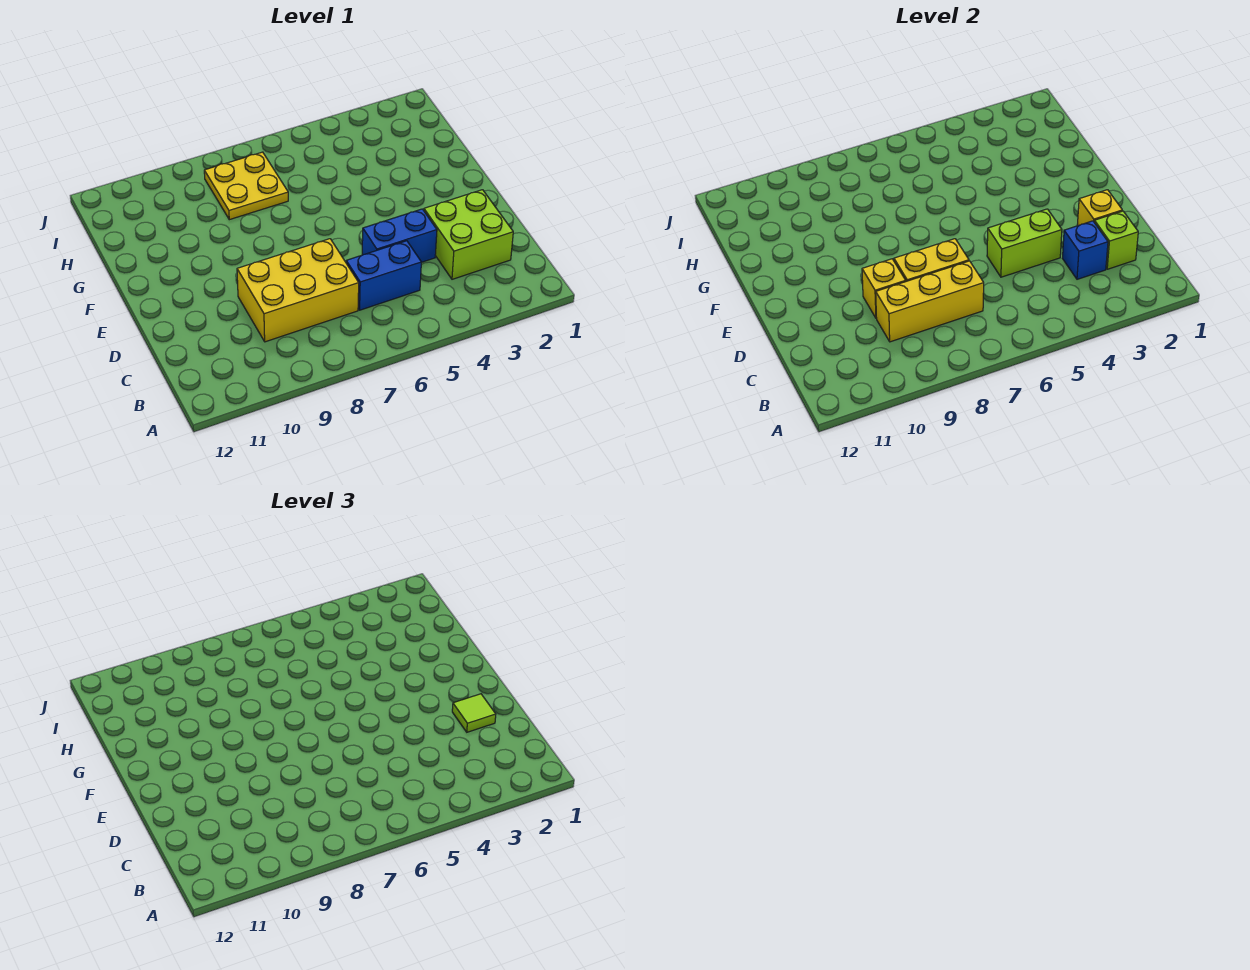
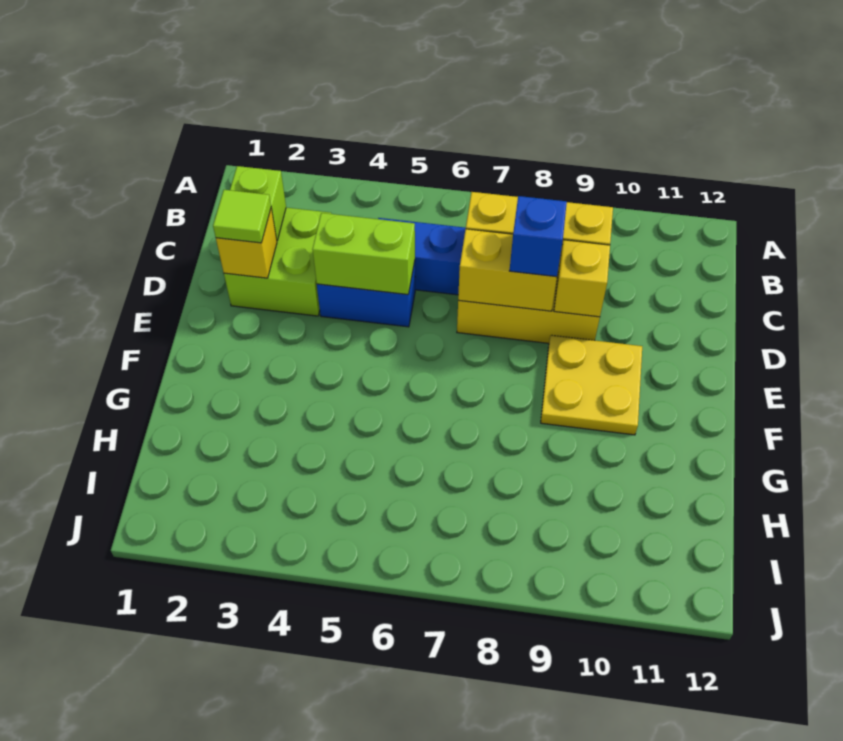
blue 1x1 brick [1062,221,1108,279] -> blue 1x1 brick moved to [510,196,567,277]
yellow 2x2 plate [204,152,288,220] -> yellow 2x2 plate moved to [541,335,642,435]

